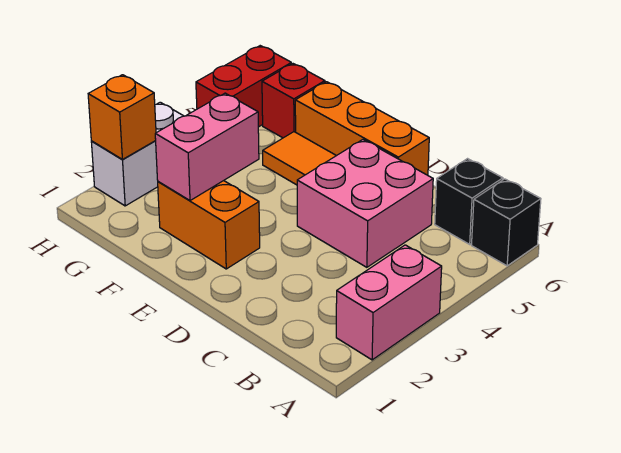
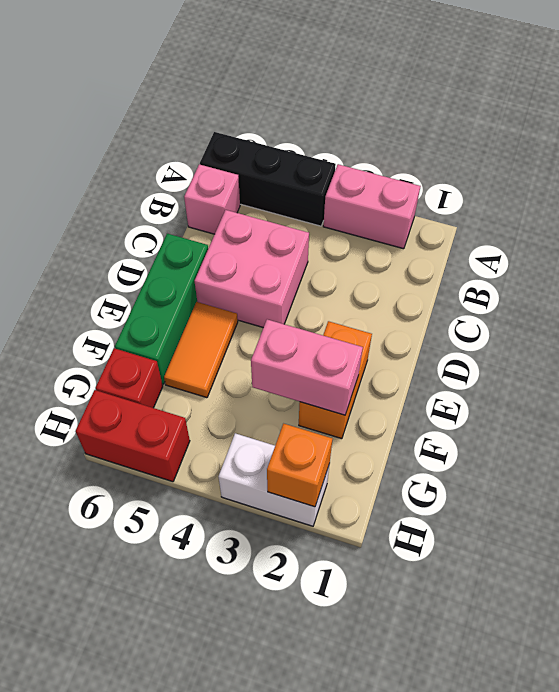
black 1x1 brick [471,179,541,266] -> black 1x3 brick [200,132,336,226]
black 1x1 brick [435,159,503,244] -> pink 1x1 brick [184,164,240,234]
orange 1x3 brick [295,82,429,175] -> green 1x3 brick [115,234,208,384]

